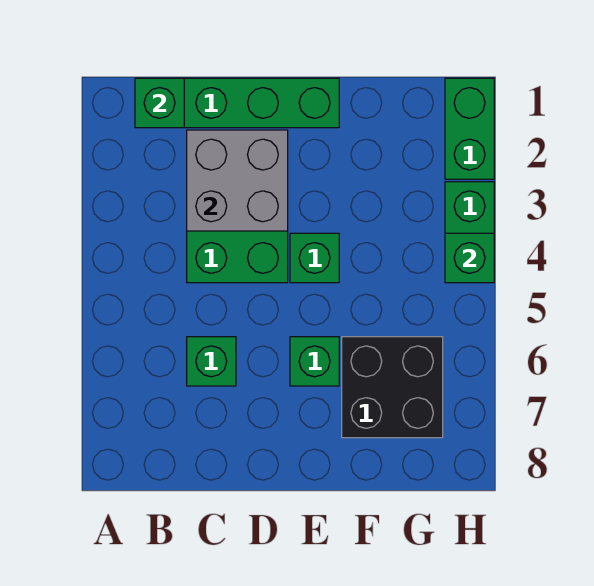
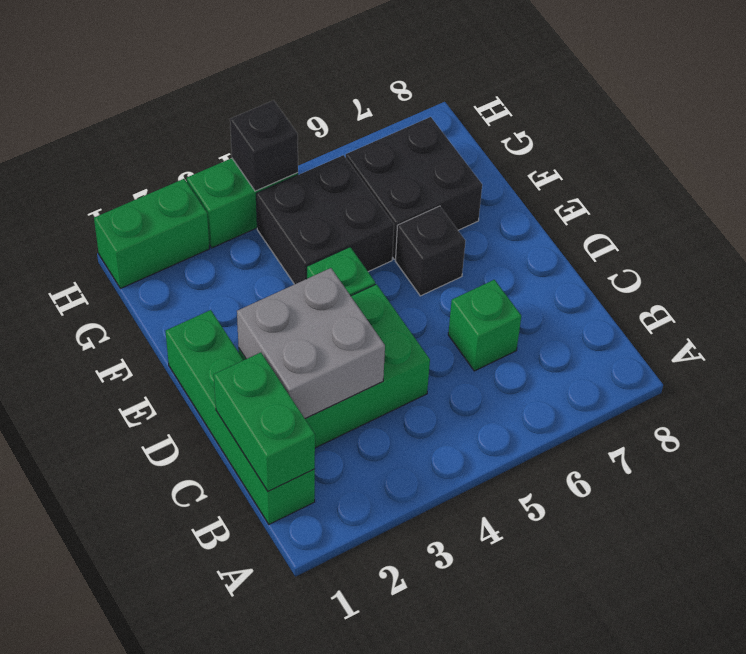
green 1x1 brick [135,78,184,128] -> green 1x2 brick [214,353,315,491]
green 1x1 brick [290,337,339,386] -> black 1x1 brick [395,206,465,296]
none -> black 2x2 brick [256,155,394,284]
green 1x1 brick [445,233,494,283] -> black 1x1 brick [230,100,298,191]

